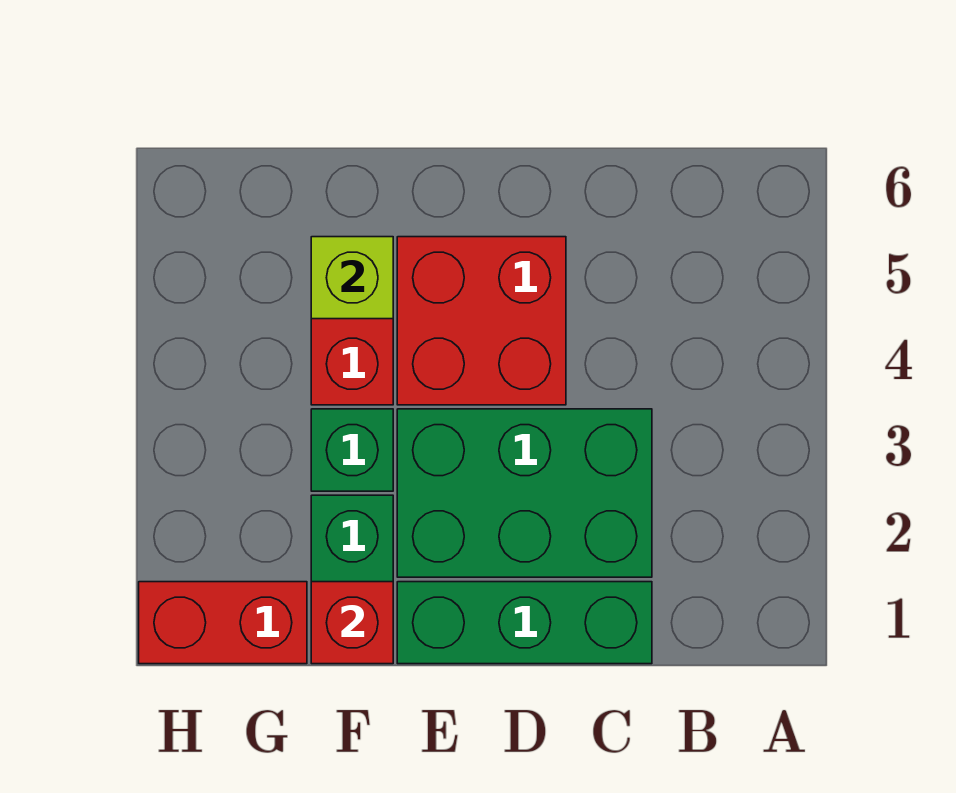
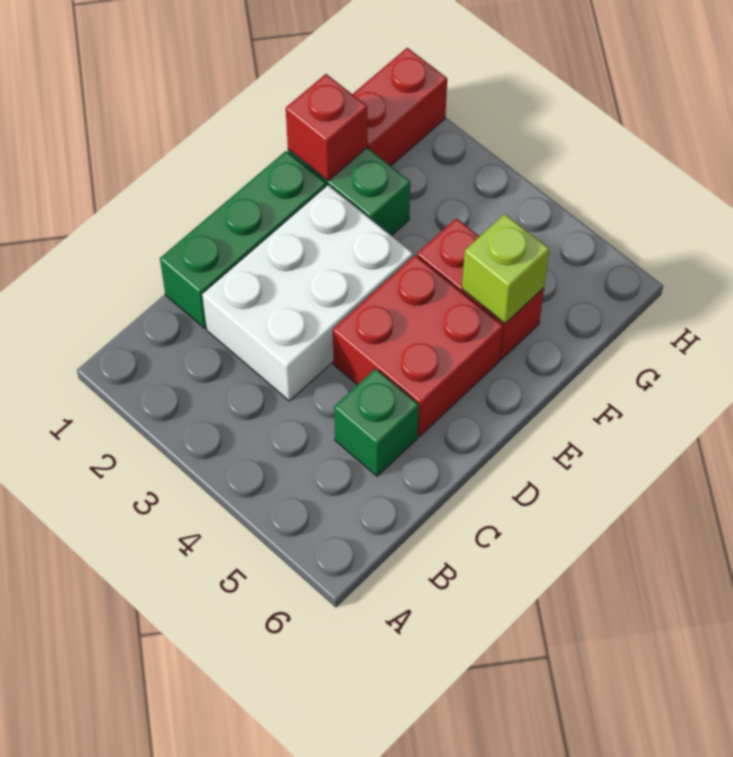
green 2x3 brick [397,409,652,577] -> white 2x3 brick [202,185,413,401]
green 1x1 brick [311,409,393,491] -> green 1x1 brick moved to [334,369,419,476]

